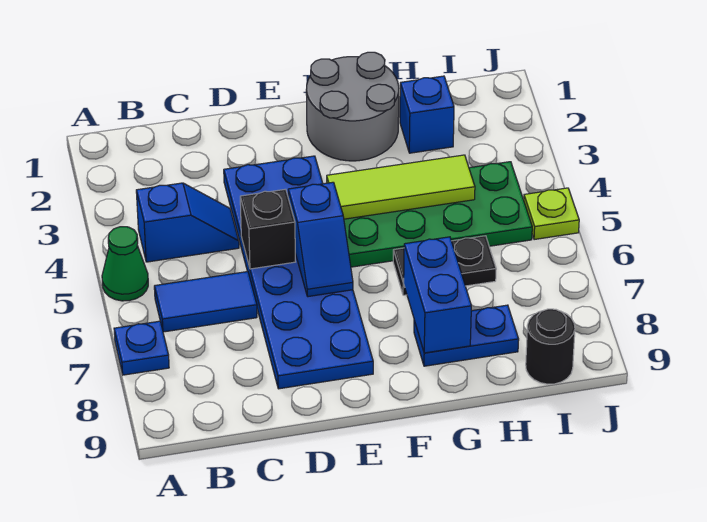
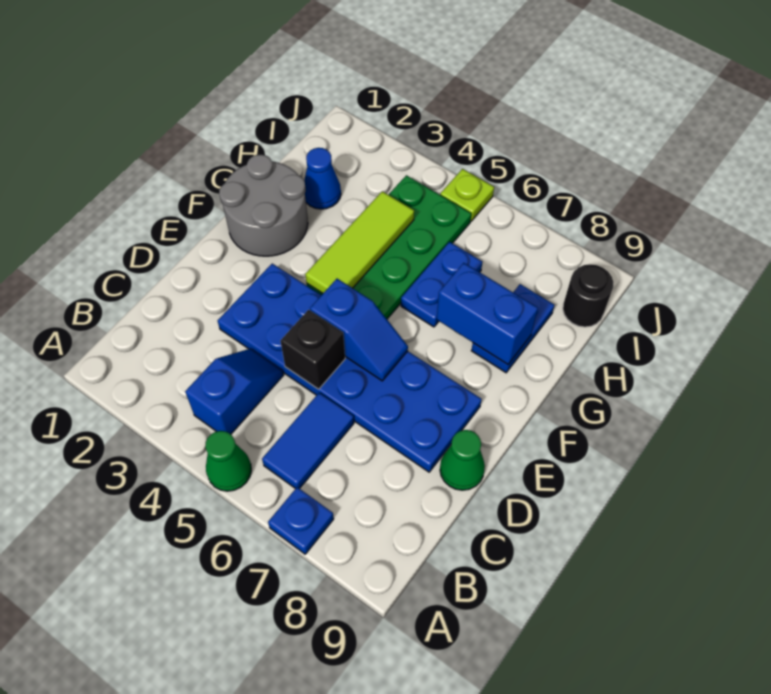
none -> green 1x1 cone [440,430,485,490]
black 1x2 plate [393,236,496,295] -> blue 1x2 plate [401,242,482,327]
blue 1x1 brick [400,76,454,153] -> blue 1x1 cone [304,148,341,209]

